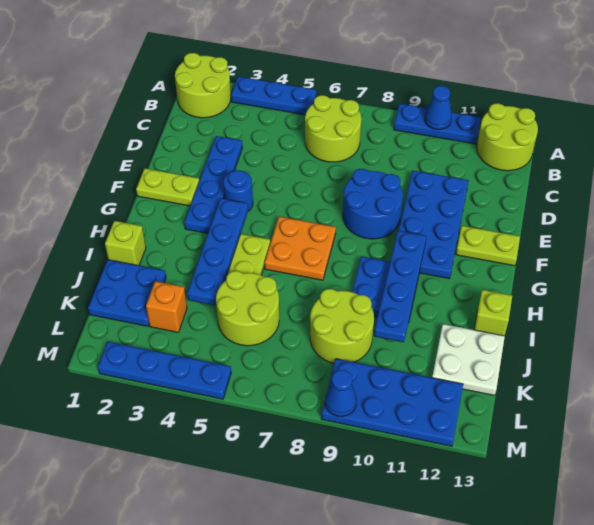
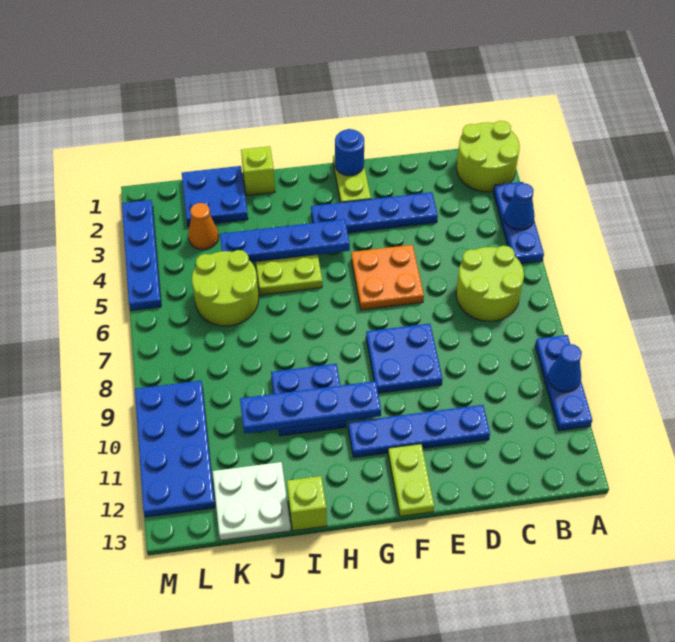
lime 2x2 round brick [477,103,538,171] -> none
blue 2x4 plate [399,171,469,279] -> blue 1x4 plate [348,405,490,457]
blue 2x2 round brick [343,169,403,239] -> blue 2x2 plate [366,324,442,393]
blue 1x1 round brick [223,170,253,211] -> blue 1x1 round brick moved to [335,129,364,176]
orange 2x2 plate [265,216,336,280] -> orange 2x2 plate moved to [351,245,424,310]
lime 2x2 round brick [310,289,374,363] -> none
orange 1x1 brick [146,281,187,332] -> orange 1x1 cone [188,203,219,250]
blue 1x1 cone [325,370,357,417] -> blue 1x1 cone moved to [504,183,535,230]

